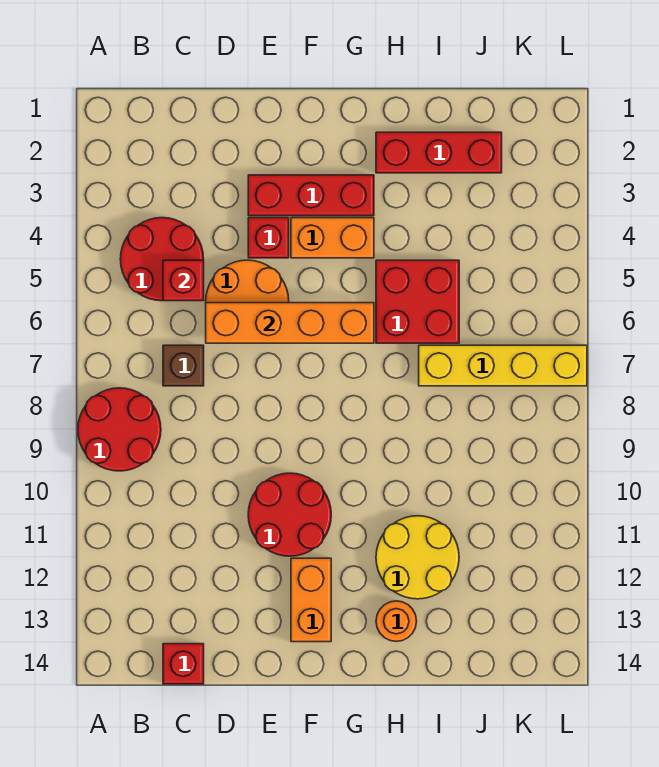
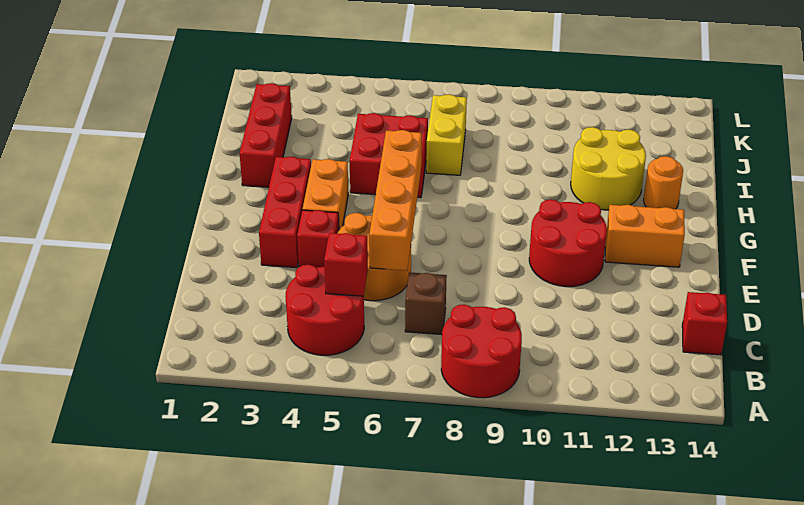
yellow 1x4 brick [419,345,587,386] -> yellow 1x2 brick [426,94,467,175]

